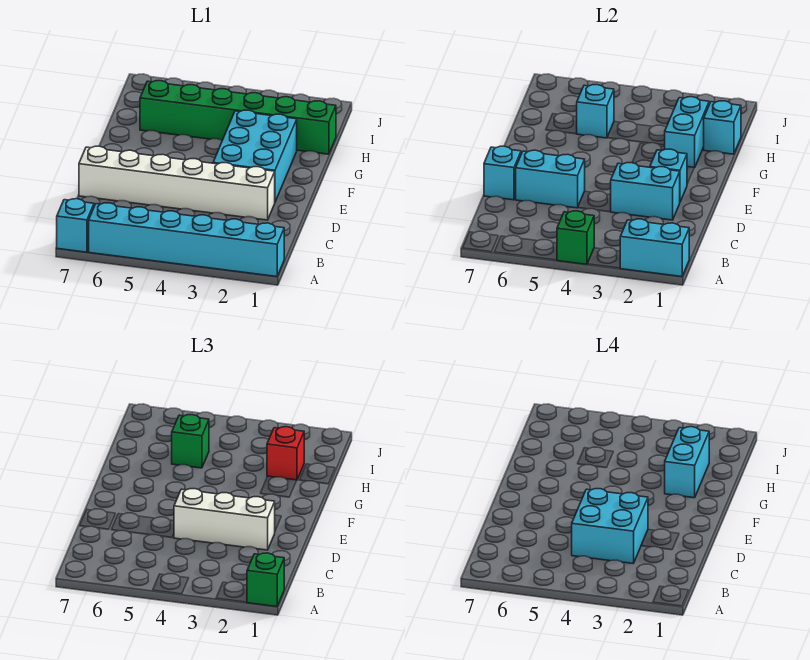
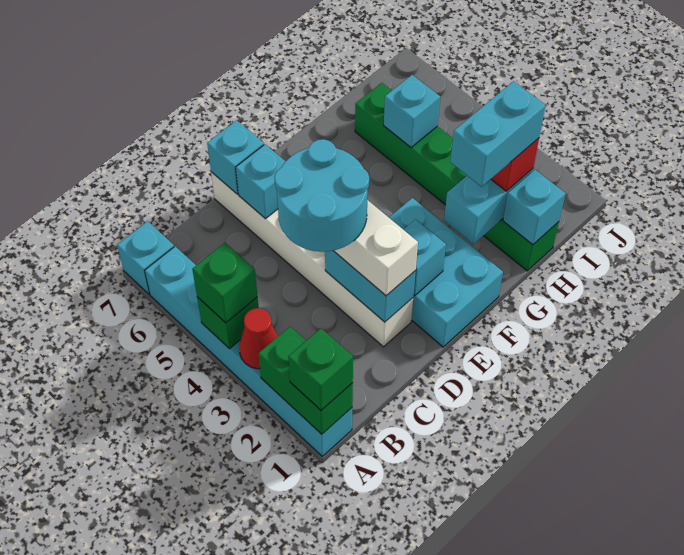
cyan 1x2 brick [620,219,689,277] -> green 1x2 brick [258,327,353,434]
none -> red 1x1 cone [239,308,278,369]
cyan 2x2 brick [572,489,648,563] -> cyan 2x2 round brick [275,139,369,252]
cyan 1x2 brick [516,150,585,208] -> cyan 1x1 brick [236,144,286,219]
cyan 2x3 brick [213,110,297,202] -> cyan 2x3 brick turned to [389,198,503,347]
green 1x1 brick [172,415,209,468] -> green 1x1 brick moved to [192,243,257,323]

